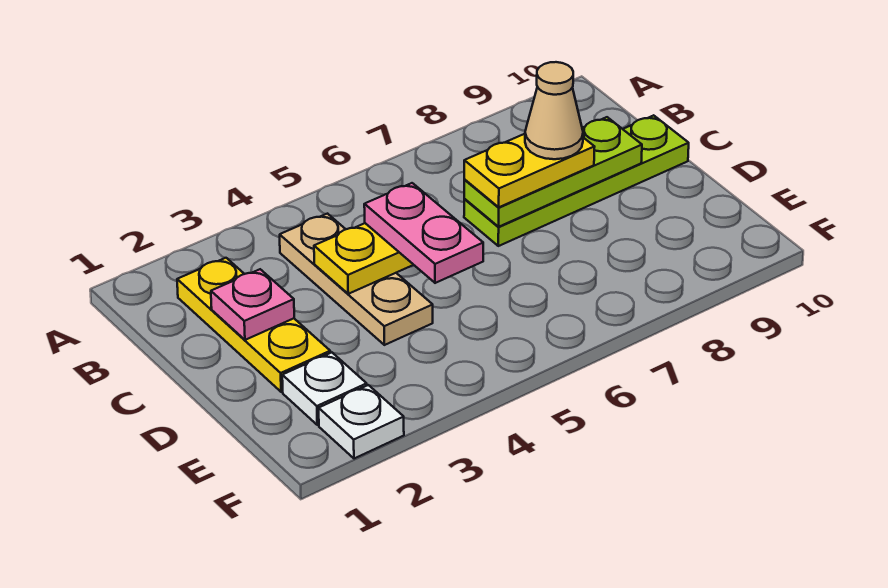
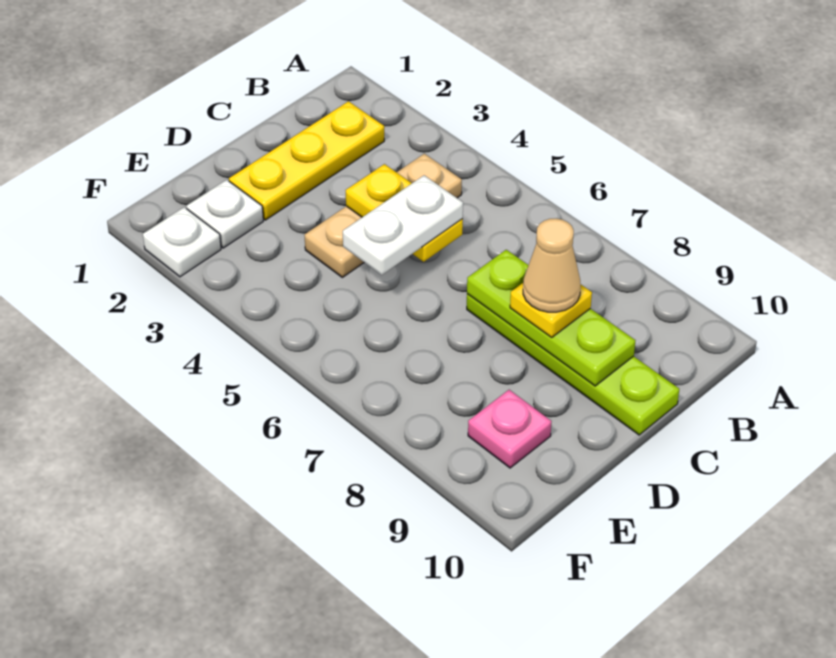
pink 1x1 plate [211,269,294,340] -> pink 1x1 plate moved to [468,390,552,468]
pink 1x2 plate [364,183,483,283] -> white 1x2 plate [343,175,463,275]
yellow 1x2 plate [464,134,594,207] -> yellow 1x1 plate [510,283,592,337]

